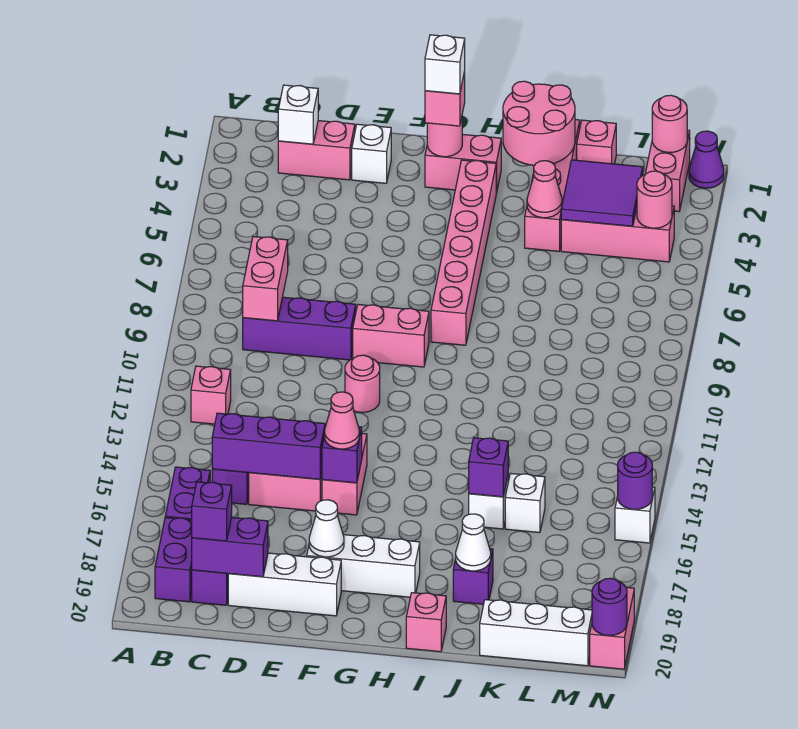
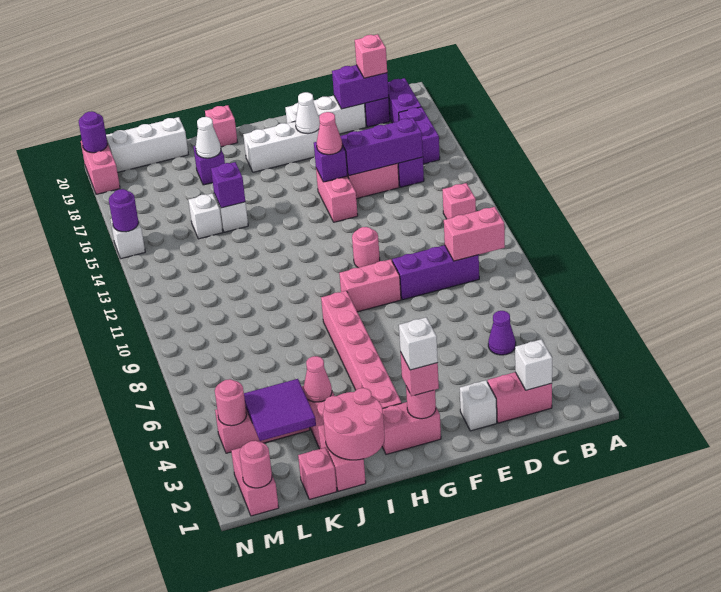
pink 1x2 brick [243,237,288,321] -> pink 1x2 brick turned to [444,207,505,261]
purple 1x1 brick [192,482,232,541] -> pink 1x1 brick [355,34,387,78]
purple 1x1 cone [689,131,724,188] -> purple 1x1 cone moved to [488,311,516,355]

